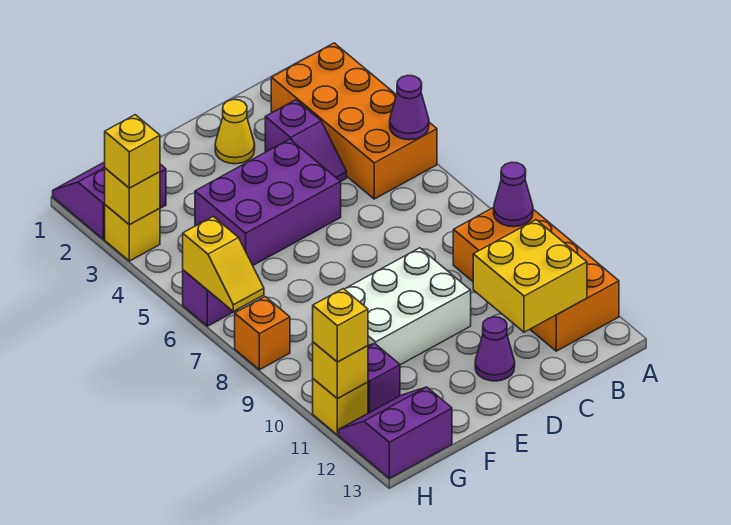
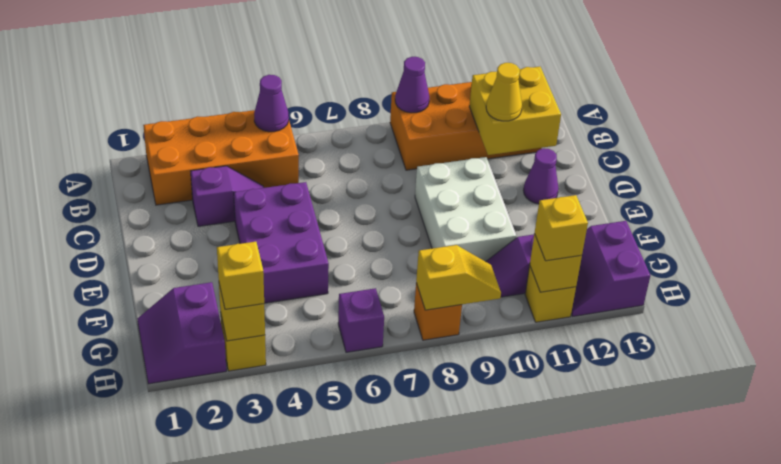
yellow 1x1 cone [215,100,255,164] -> yellow 1x1 cone moved to [486,63,522,121]
yellow 1x2 slope [183,217,264,311] -> yellow 1x2 slope moved to [416,245,501,310]

